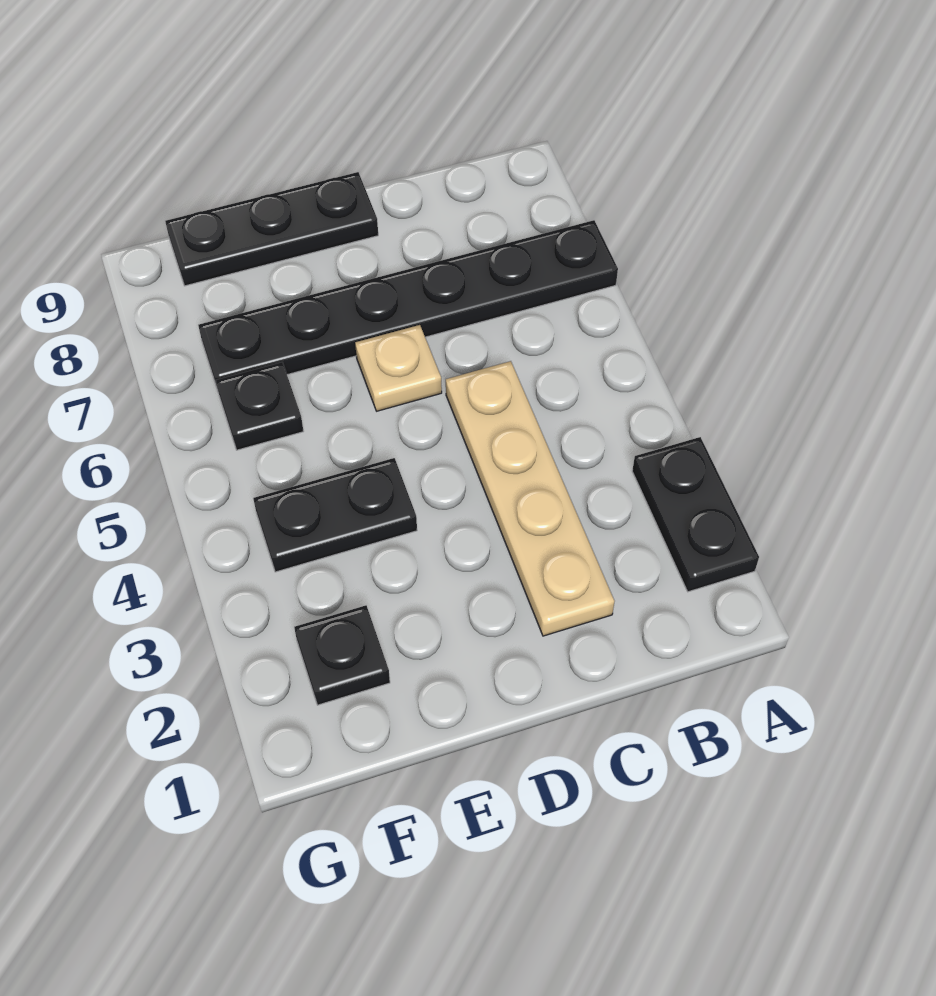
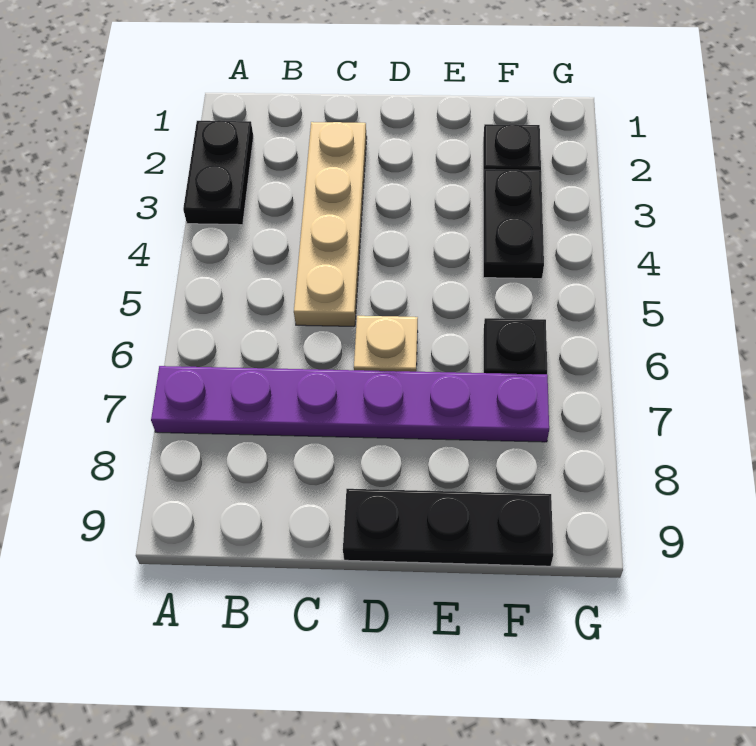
black 1x6 plate [198,220,618,390] -> purple 1x6 plate [151,366,549,442]
black 1x2 plate [253,458,417,572] -> black 1x2 plate turned to [483,169,544,279]

